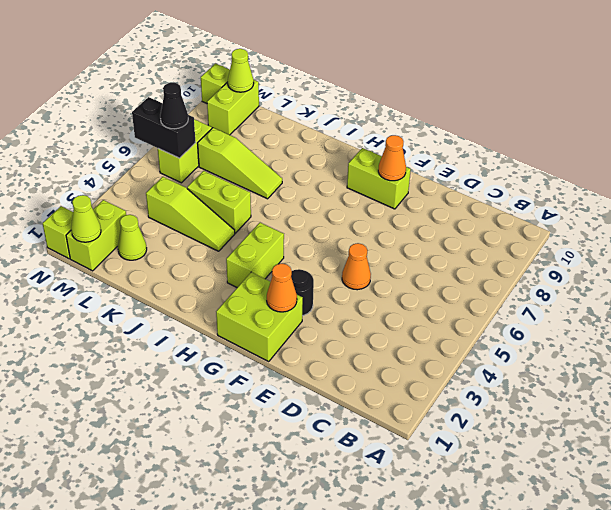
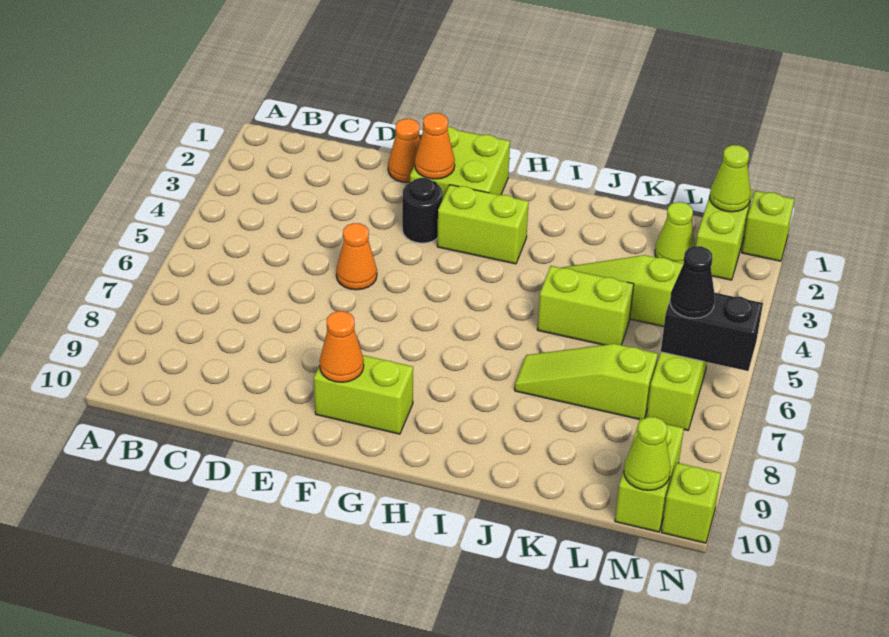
none -> orange 1x1 cone [388,119,420,183]
lime 1x2 brick [226,223,284,287] -> lime 1x2 brick turned to [437,185,529,264]

